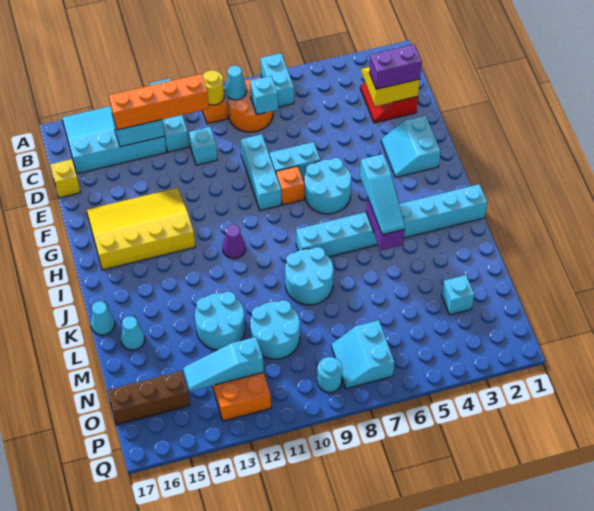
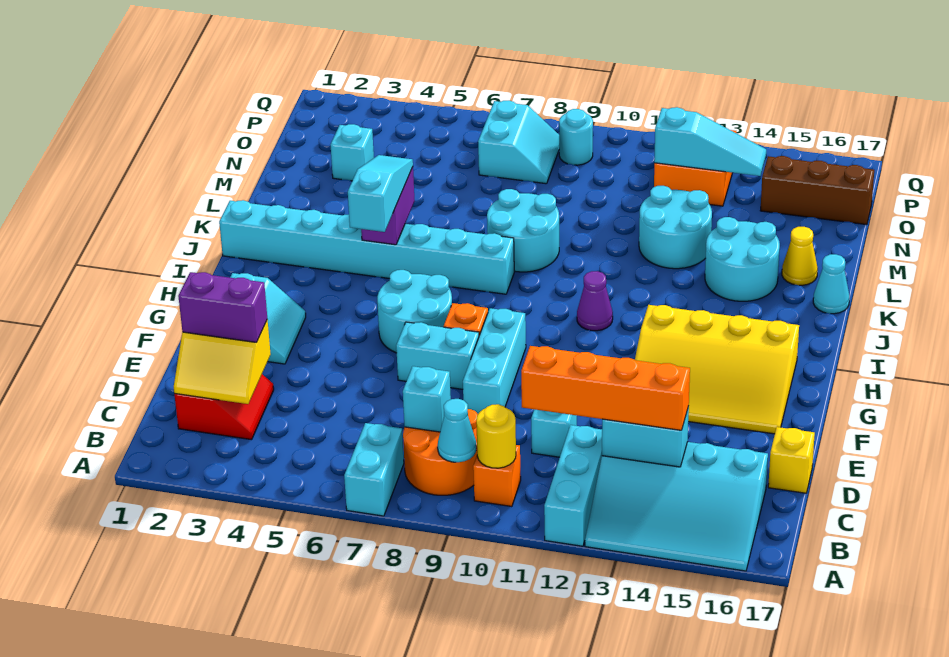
cyan 1x1 cone [121,316,145,350] -> yellow 1x1 cone [782,227,818,285]
cyan 2x2 round brick [250,300,300,359] -> cyan 2x2 round brick moved to [705,217,780,301]

